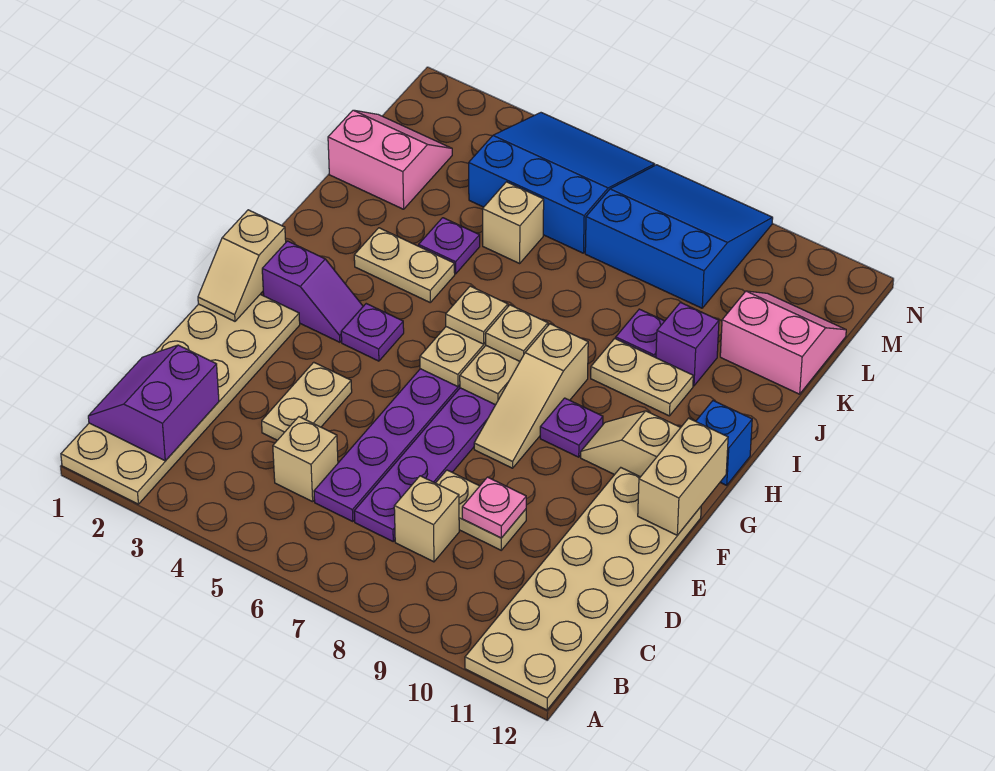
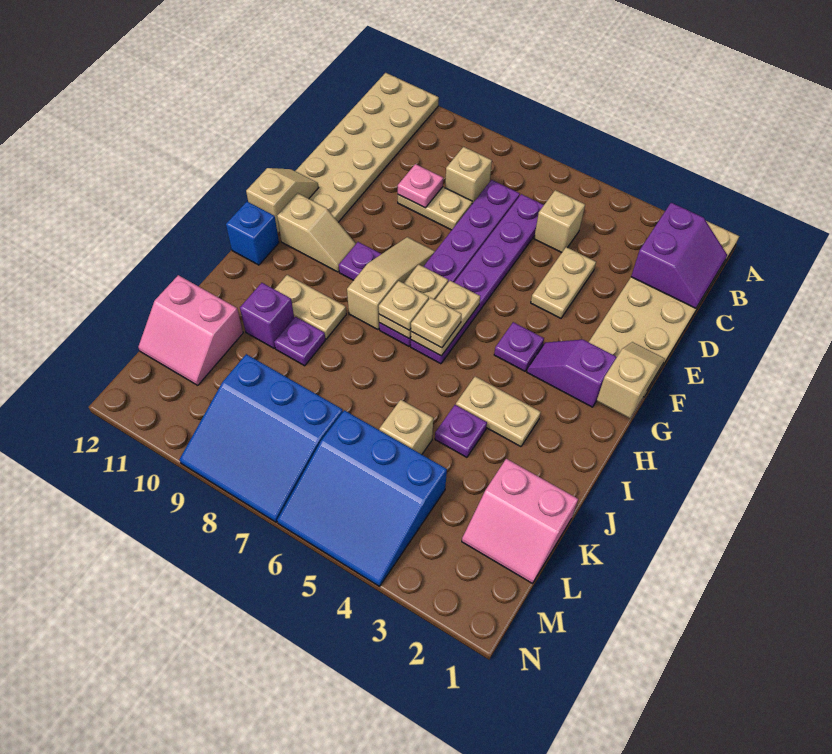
tan 1x2 brick [638,418,728,535] -> tan 1x2 slope [246,168,319,232]

